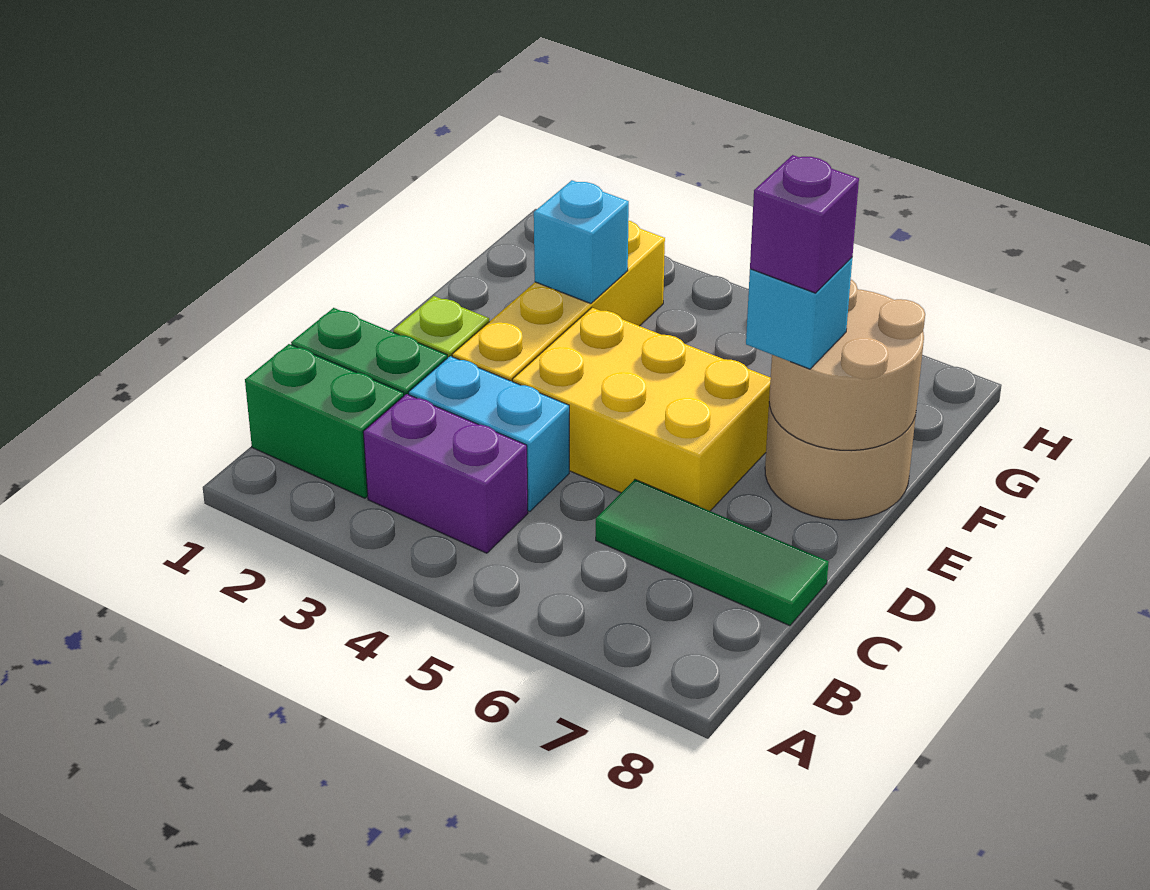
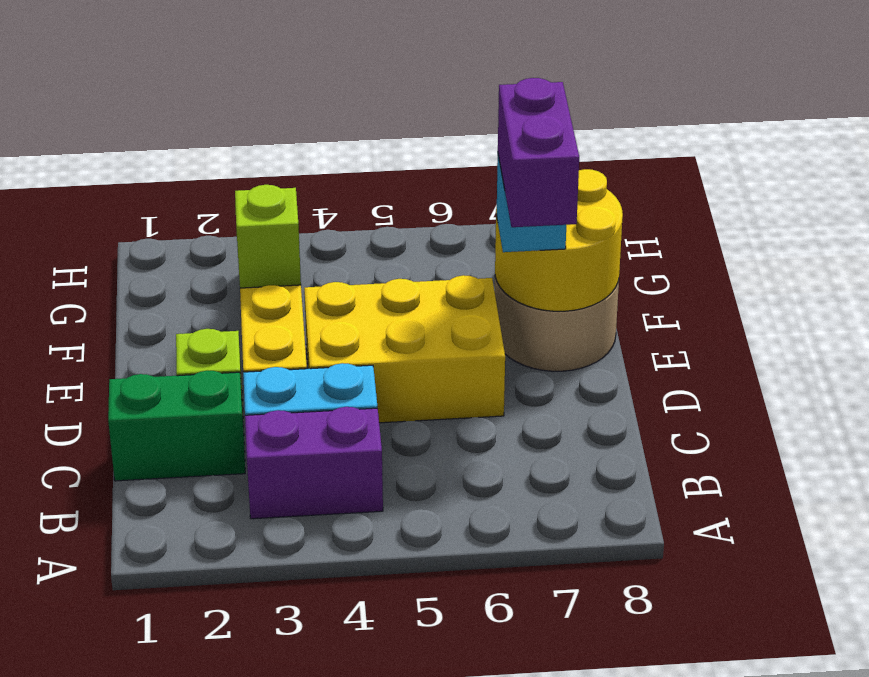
green 1x2 brick [245,344,404,498] -> none
green 1x3 tile [596,480,829,626] -> none
tan 2x2 round brick [769,280,925,450] -> yellow 2x2 round brick [495,169,623,311]
purple 1x1 brick [750,155,859,293] -> purple 1x2 brick [498,78,579,227]
cyan 1x1 brick [534,180,629,304] -> lime 1x1 brick [235,185,301,288]

